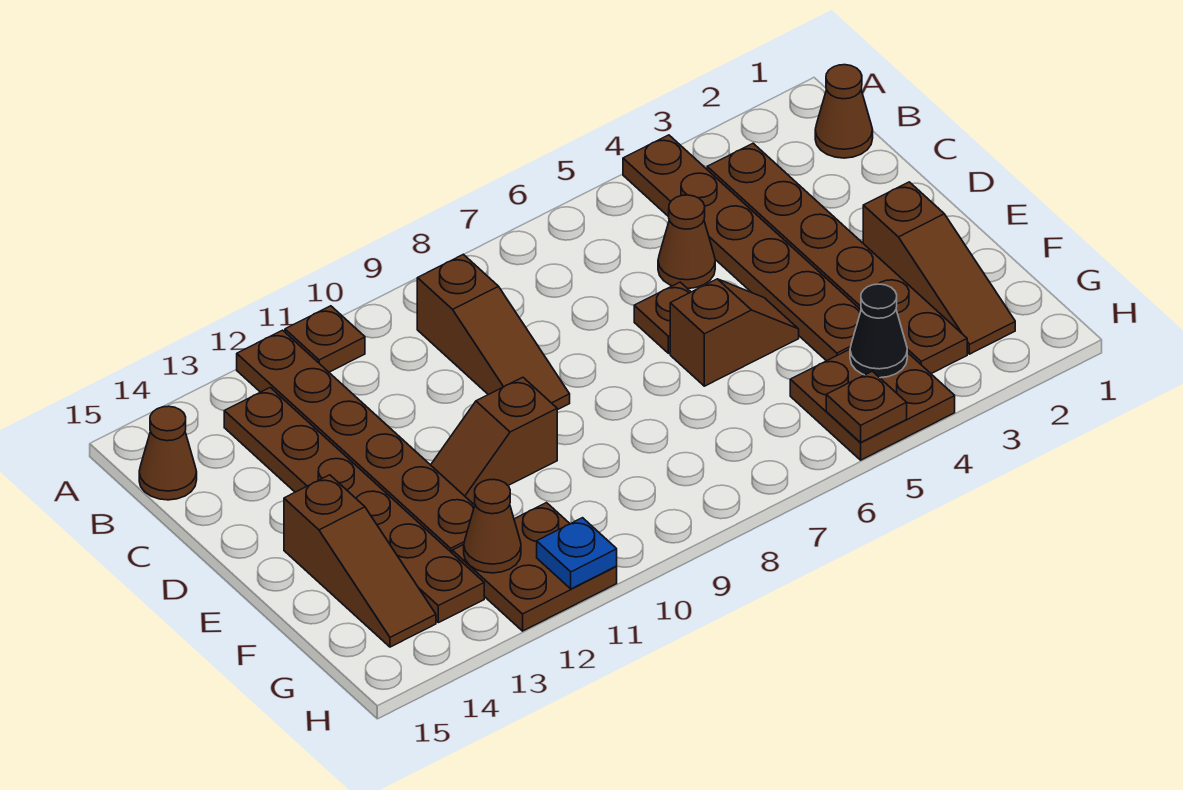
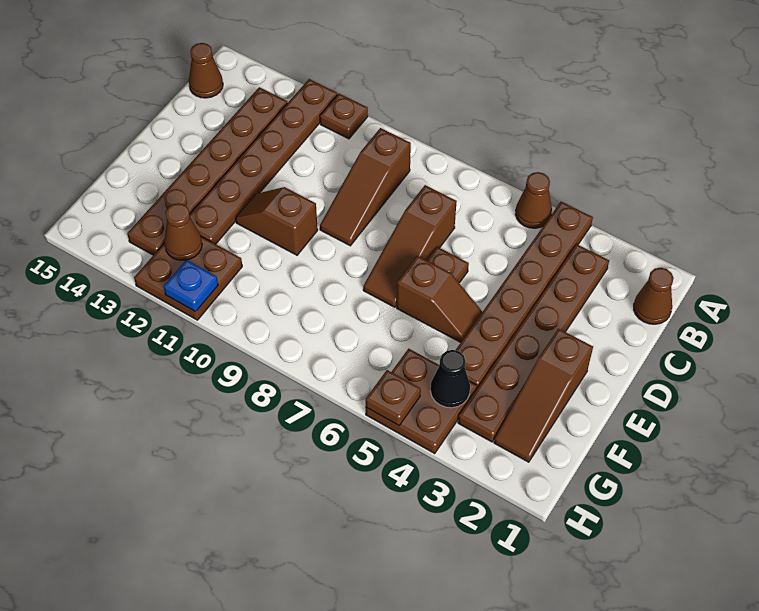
brown 1x1 cone [658,195,715,289] -> brown 1x1 cone moved to [515,172,552,228]
brown 1x3 slope [284,475,436,647] -> brown 1x3 slope moved to [363,185,457,307]

